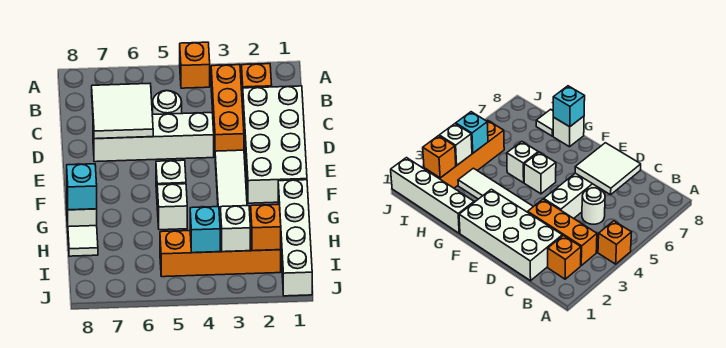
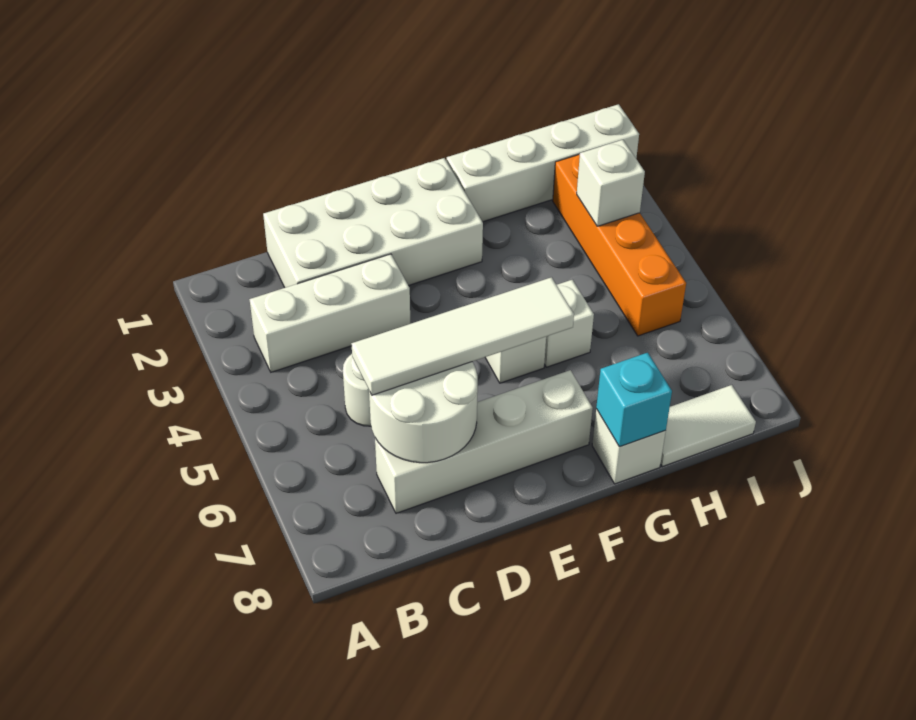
orange 1x1 brick [180,42,210,88] -> none
orange 1x1 brick [242,64,272,105] -> none
orange 1x3 brick [211,65,244,152] -> white 1x3 brick [249,254,410,372]
white 2x2 tile [92,83,153,139] -> white 2x2 round brick [369,362,478,463]
white 1x4 brick [93,113,214,162] -> white 1x4 brick turned to [375,370,593,513]
white 1x4 tile [215,150,247,216] -> white 1x4 tile moved to [352,277,574,395]
white 1x1 tile [68,226,98,256] -> white 1x2 tile [661,385,756,467]
orange 1x1 brick [250,205,281,251] -> none
cyan 1x1 brick [190,207,220,253] -> none

